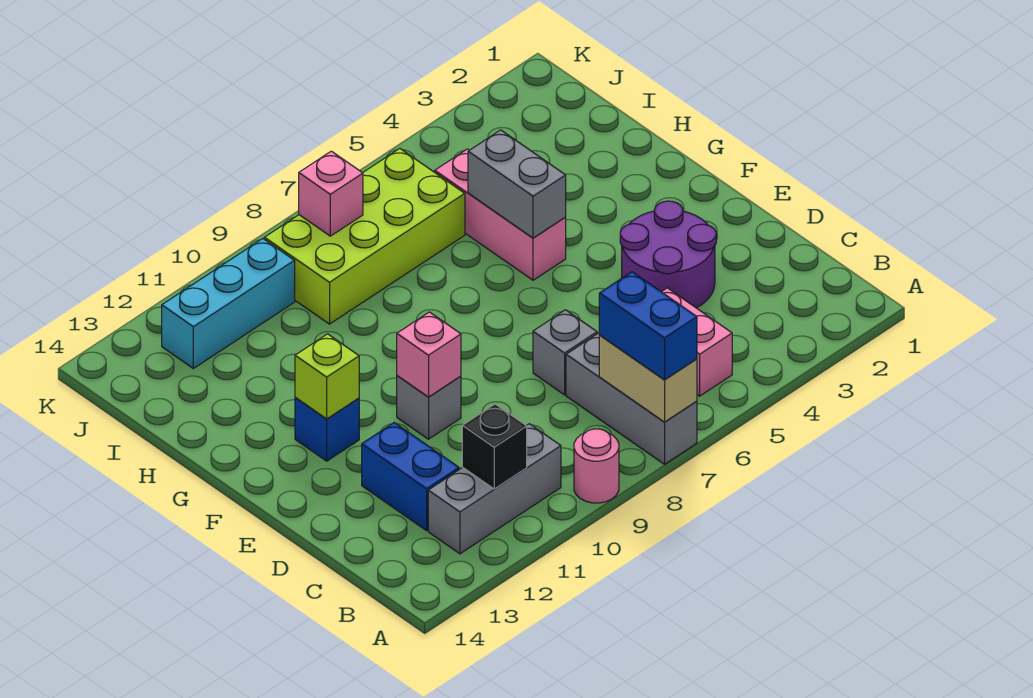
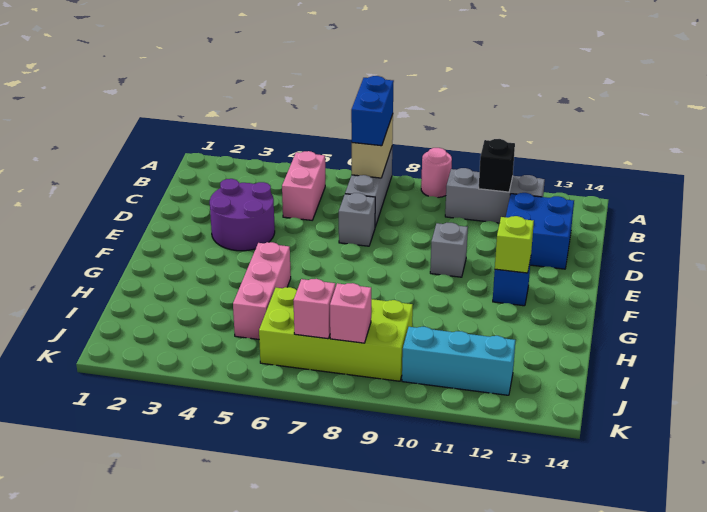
blue 1x2 brick [362,423,459,531] -> blue 2x2 brick [506,193,574,269]
pink 1x1 brick [397,312,461,397] -> pink 1x1 brick moved to [294,279,335,339]
grey 1x2 brick [468,130,566,238] -> none

